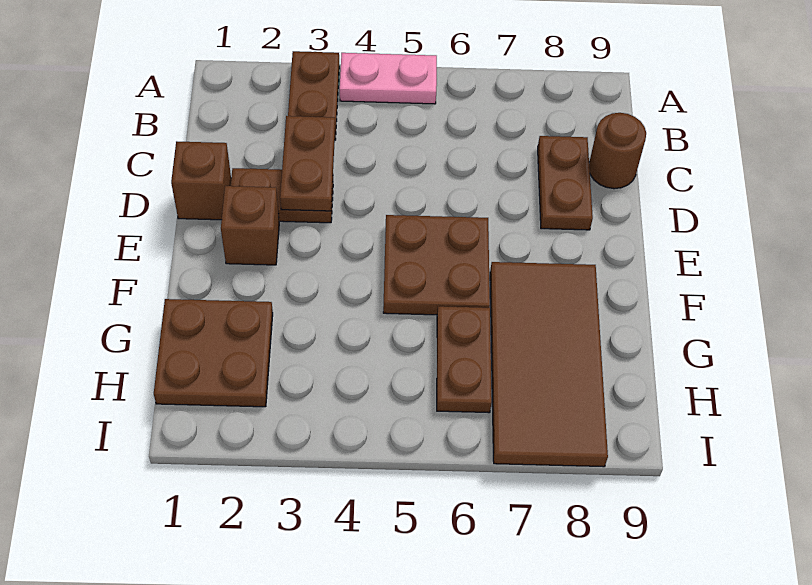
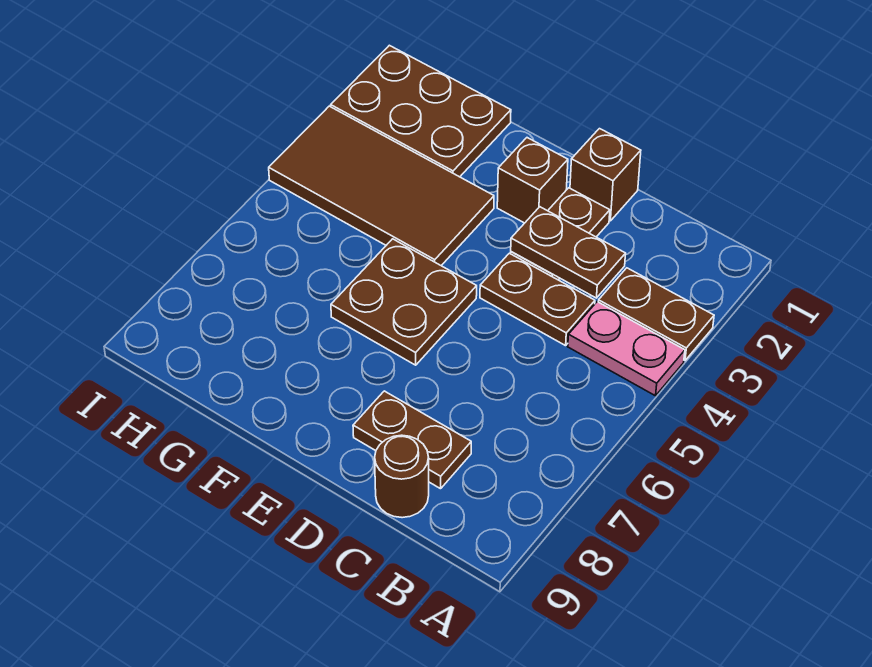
pink 1x2 plate [340,53,437,104] -> pink 1x2 plate turned to [568,302,685,396]
brown 2x4 tile [490,262,608,467] -> brown 2x4 tile moved to [269,106,494,266]
brown 2x2 plate [154,299,273,407] -> brown 2x3 plate [331,45,511,177]
brown 1x2 plate [437,306,492,413] -> brown 1x2 plate moved to [480,253,595,346]

